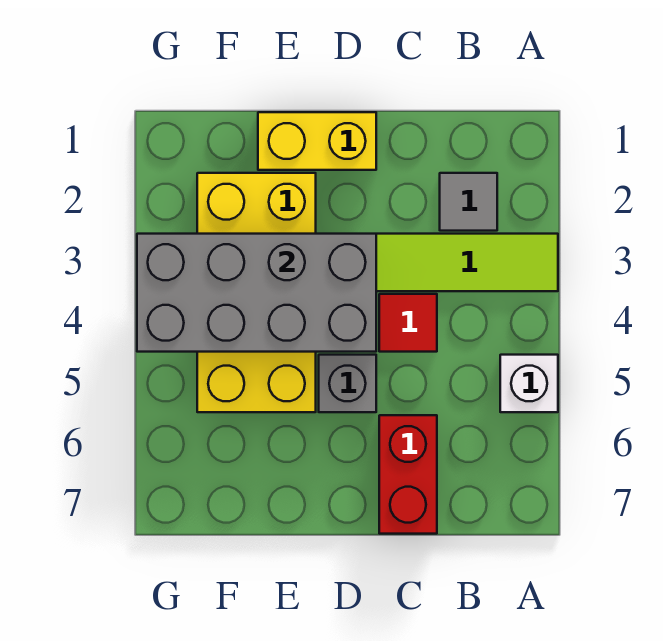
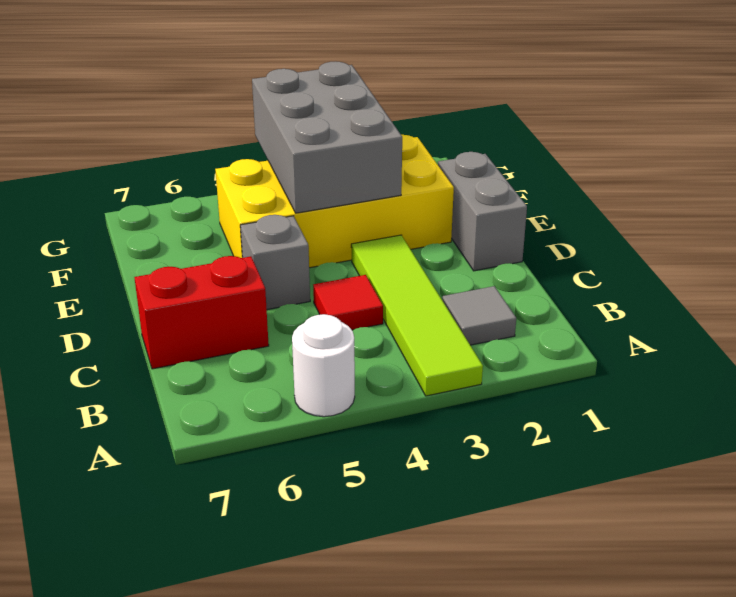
white 1x1 brick [500,355,558,412] -> white 1x1 round brick [292,314,355,417]
yellow 1x2 brick [258,112,376,170] -> grey 1x2 brick [438,152,527,271]
grey 2x4 brick [137,234,376,352] -> grey 2x3 brick [252,61,402,213]

